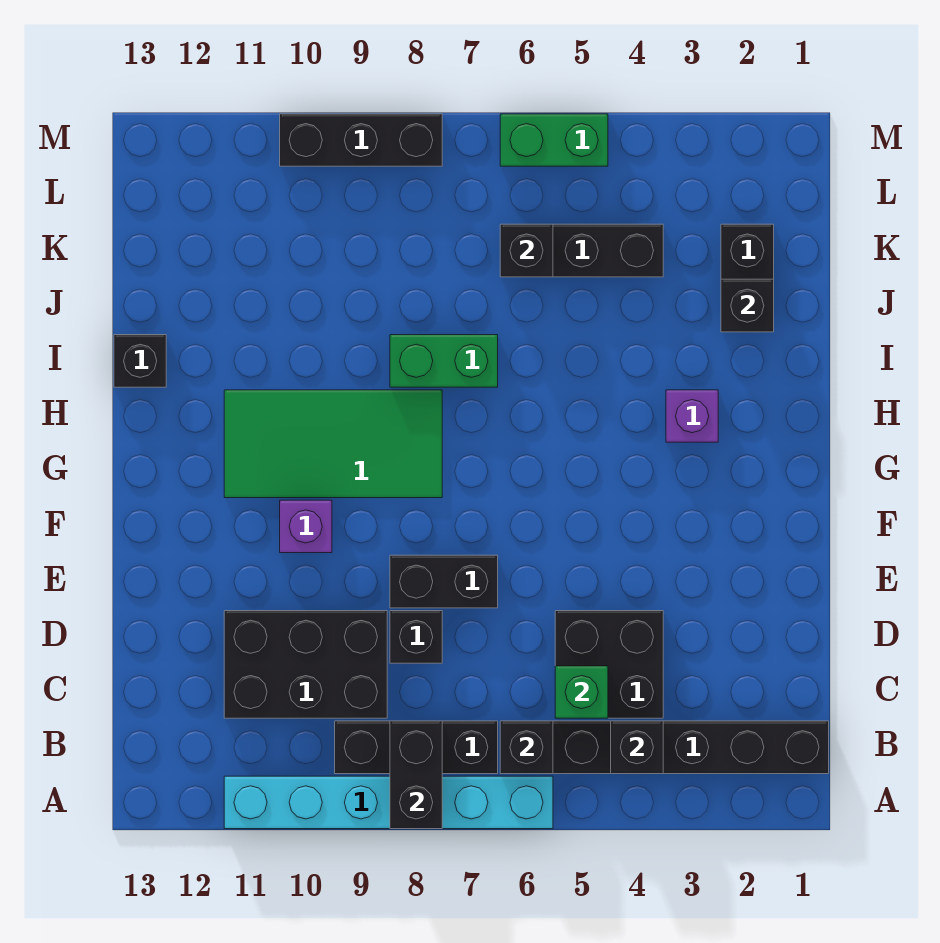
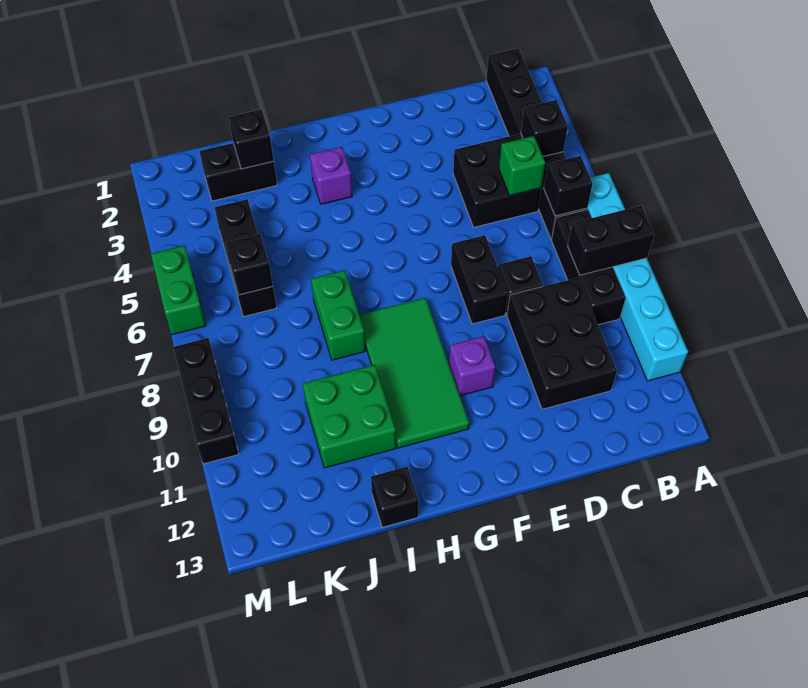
none -> green 2x2 brick [303,365,396,468]

